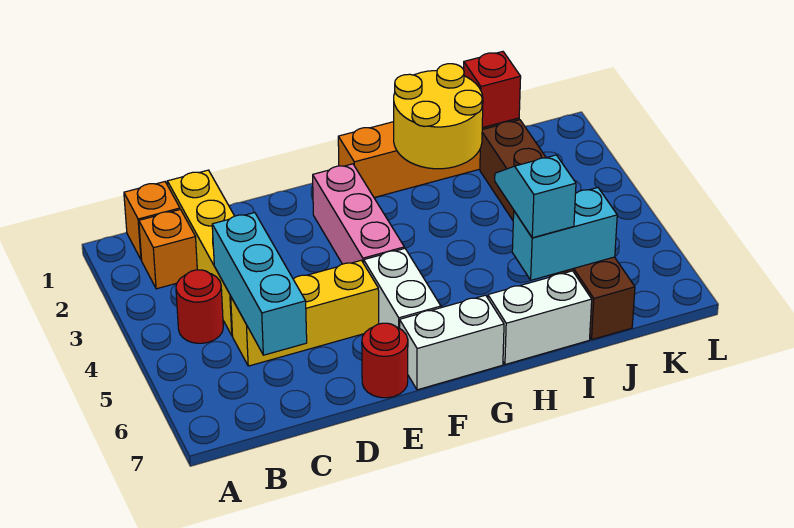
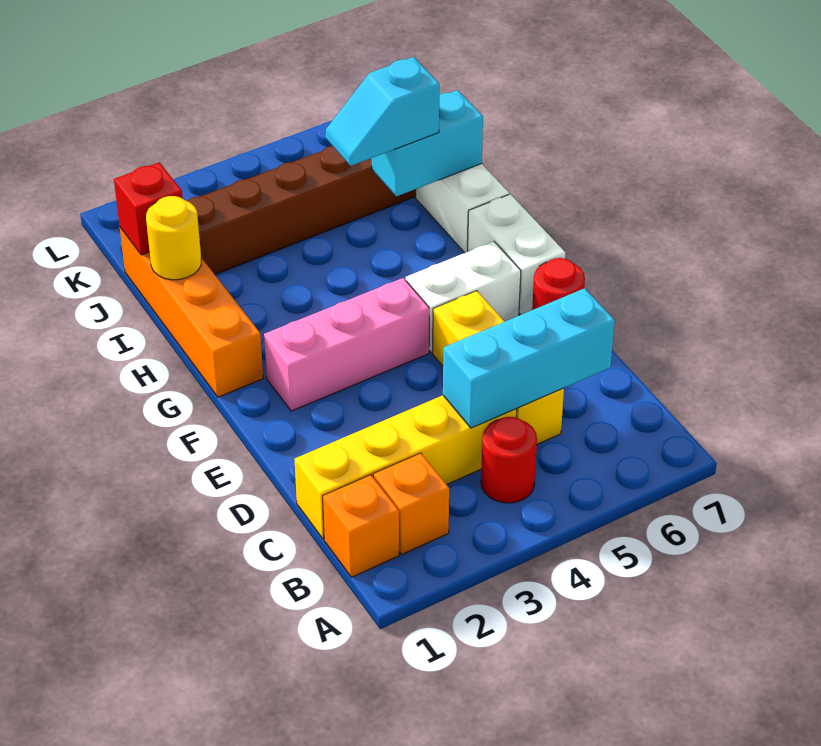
yellow 2x2 round brick [394,64,483,169] -> yellow 1x1 round brick [146,196,201,280]
cyan 1x2 brick [512,188,617,280] -> cyan 1x2 brick turned to [372,90,483,196]

